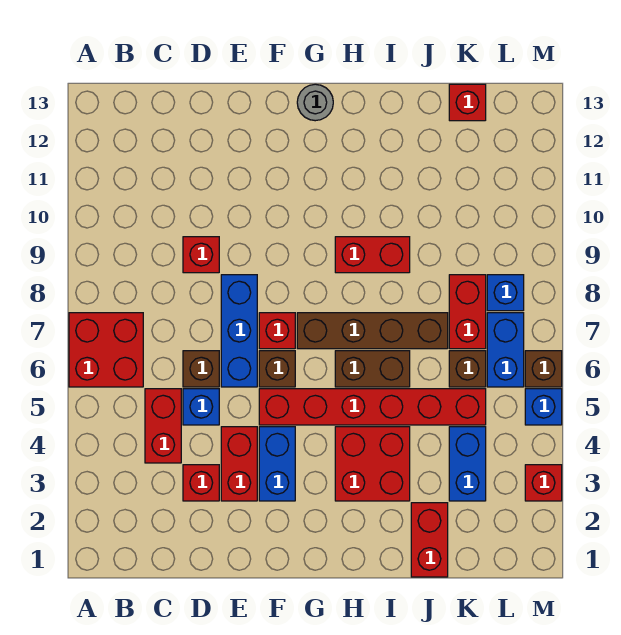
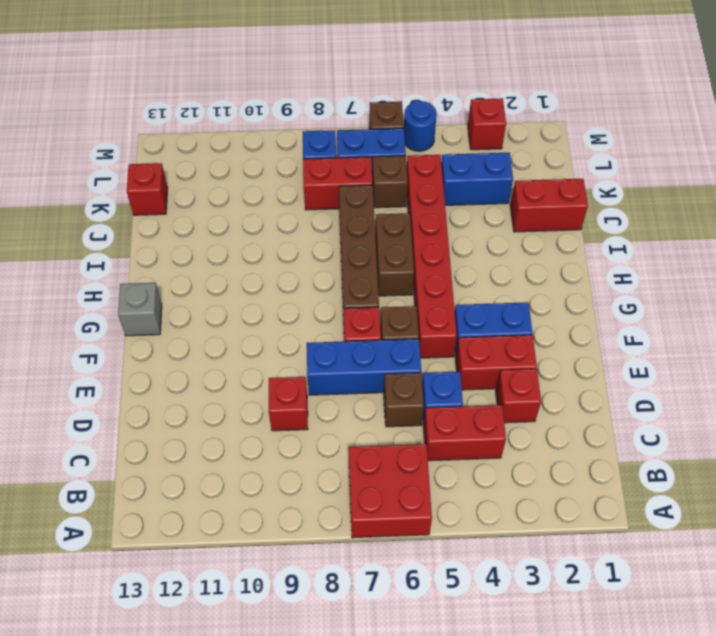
grey 1x1 round brick [297,84,333,121] -> grey 1x1 brick [118,283,162,336]
red 2x2 brick [335,427,410,501] -> none
red 1x2 brick [335,237,410,273] -> none
blue 1x1 brick [525,389,562,425] -> blue 1x1 round brick [404,101,437,151]

